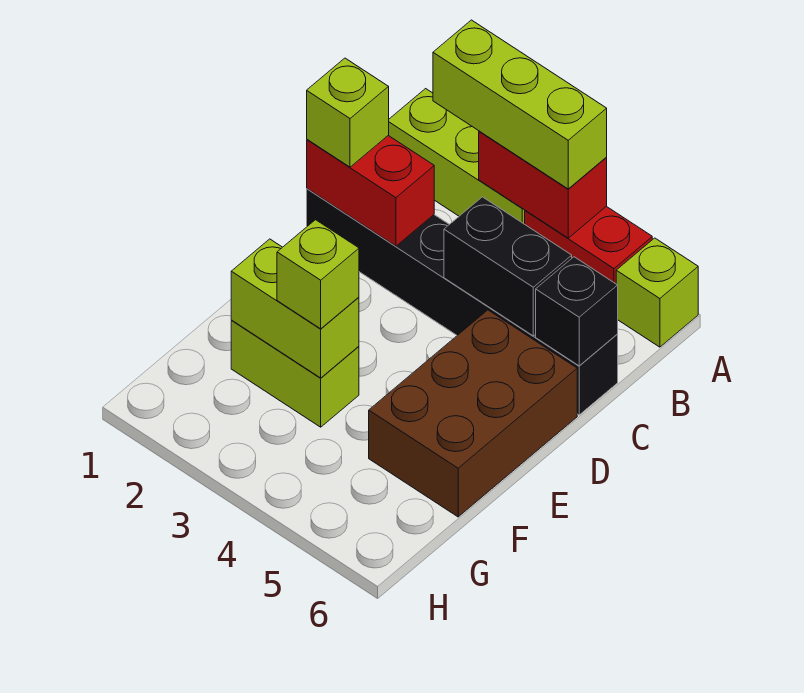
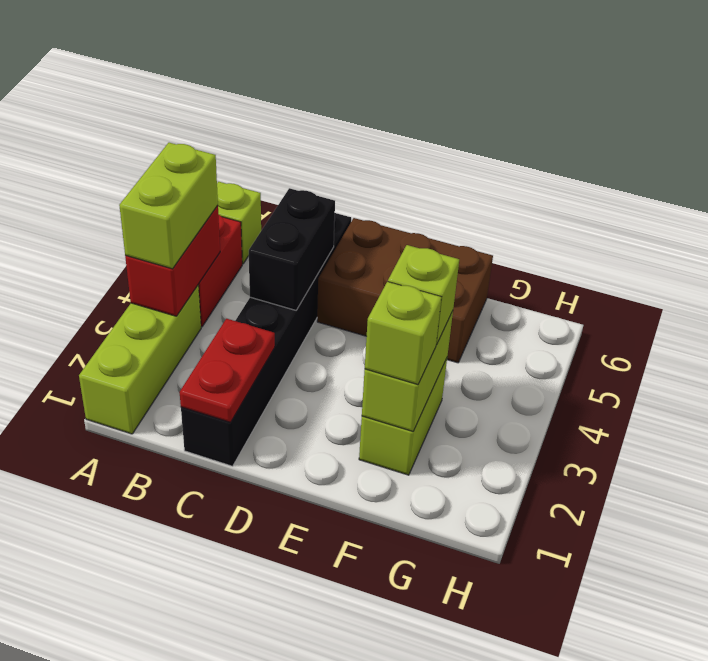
lime 1x3 brick [433,20,607,189] -> lime 1x2 brick [119,143,218,269]
red 1x2 brick [307,136,434,246] -> red 1x2 plate [180,319,275,422]
lime 1x1 brick [307,58,389,167] -> lime 1x1 brick moved to [365,282,441,385]
black 1x1 brick [536,257,618,366] -> none

